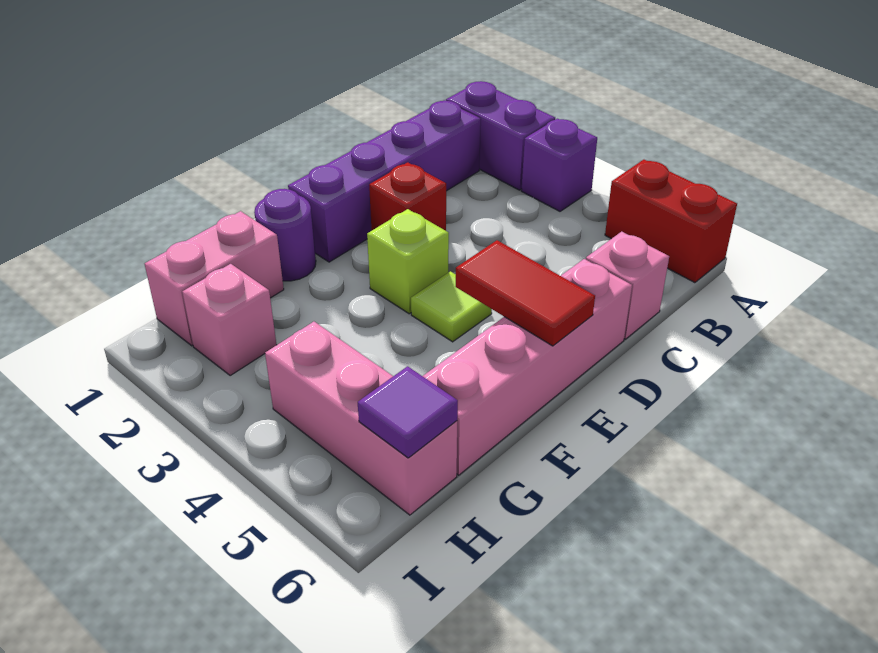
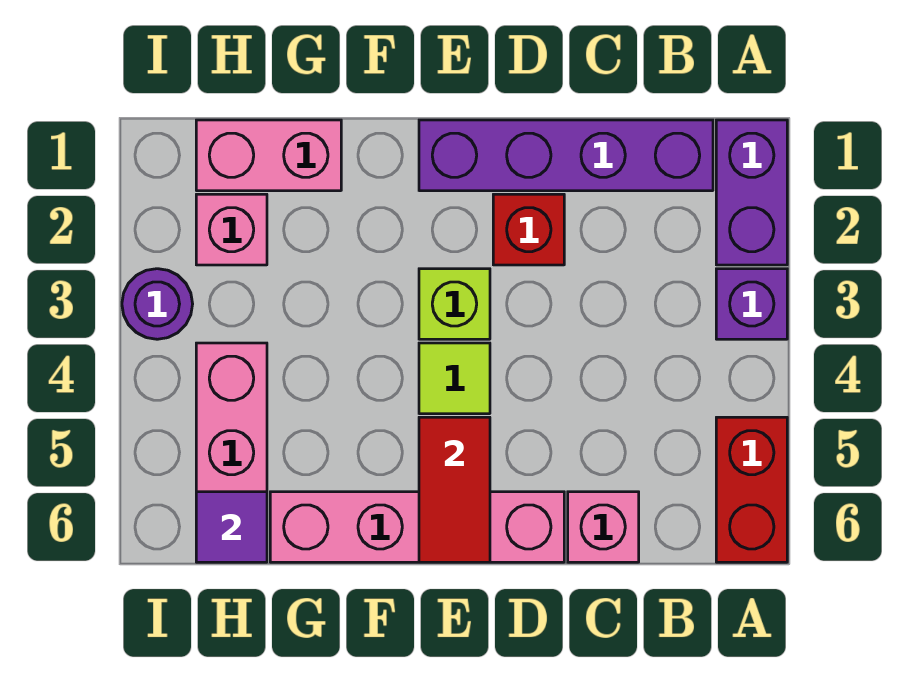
purple 1x1 round brick [254,189,316,281] -> purple 1x1 round brick moved to [122,269,193,339]

